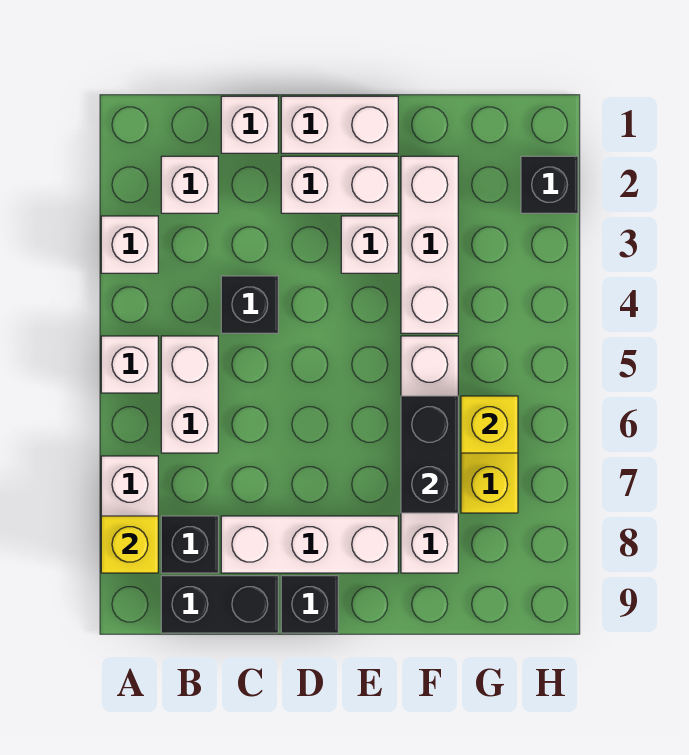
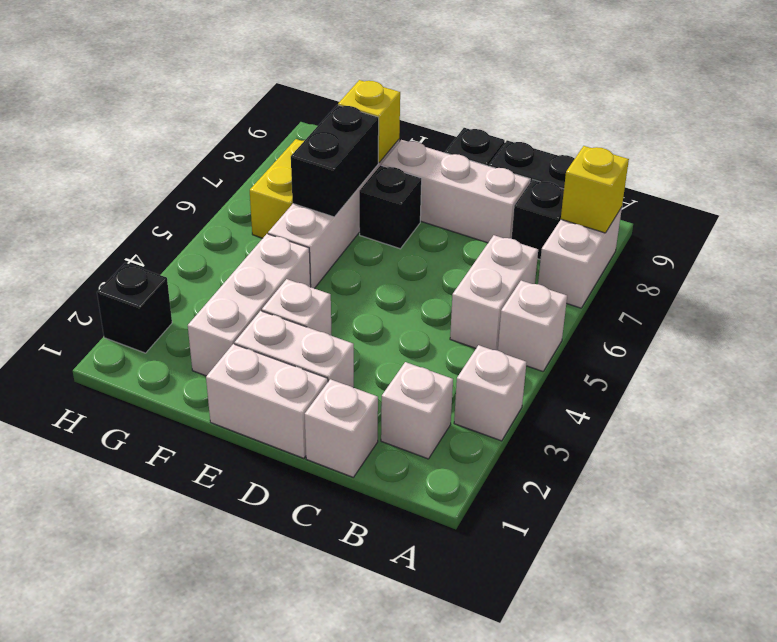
black 1x1 brick [221,276,278,333] -> black 1x1 brick moved to [359,165,422,249]
yellow 1x1 brick [461,396,518,453] -> yellow 1x1 brick moved to [338,80,400,163]

